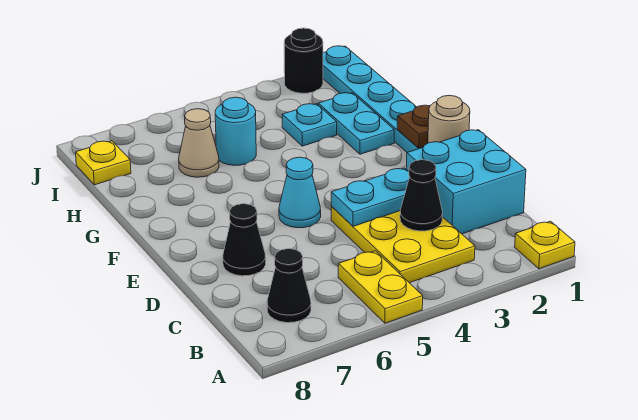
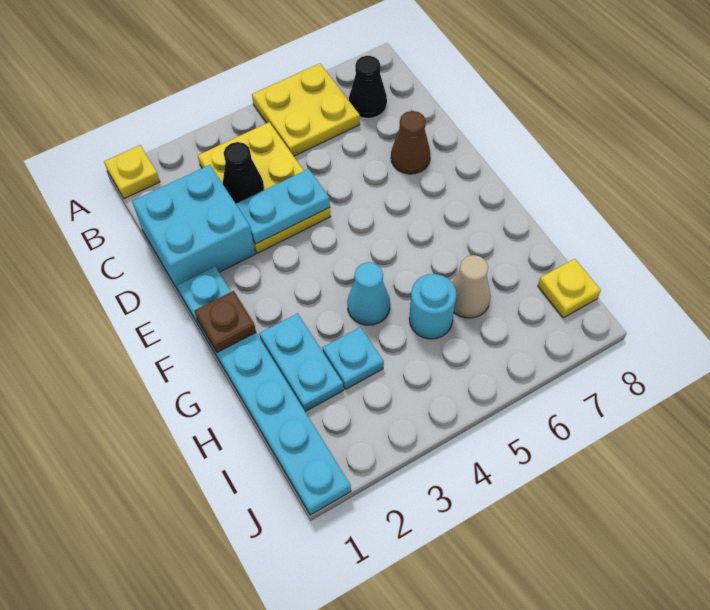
yellow 1x2 plate [338,251,423,323] -> yellow 2x2 plate [252,63,360,156]
black 1x1 cone [223,204,266,276] -> brown 1x1 cone [391,111,430,174]
tan 1x1 round brick [428,96,470,143] -> none
cyan 1x1 cone [279,157,321,228] -> cyan 1x1 cone moved to [347,262,390,325]
black 1x1 round brick [284,28,323,93] -> none

